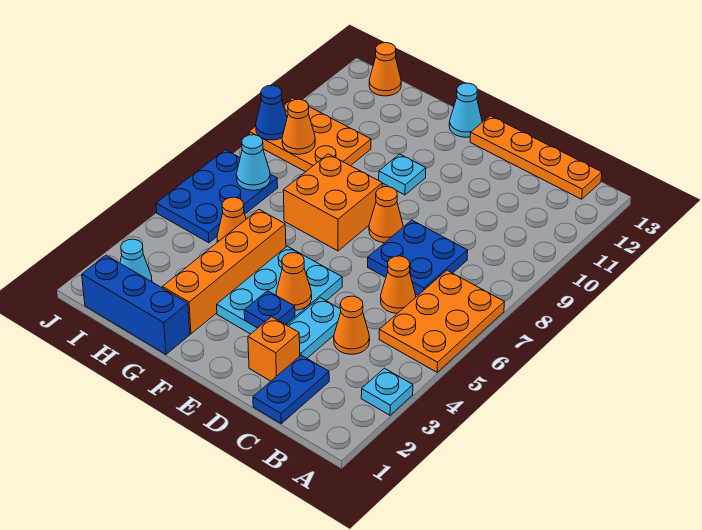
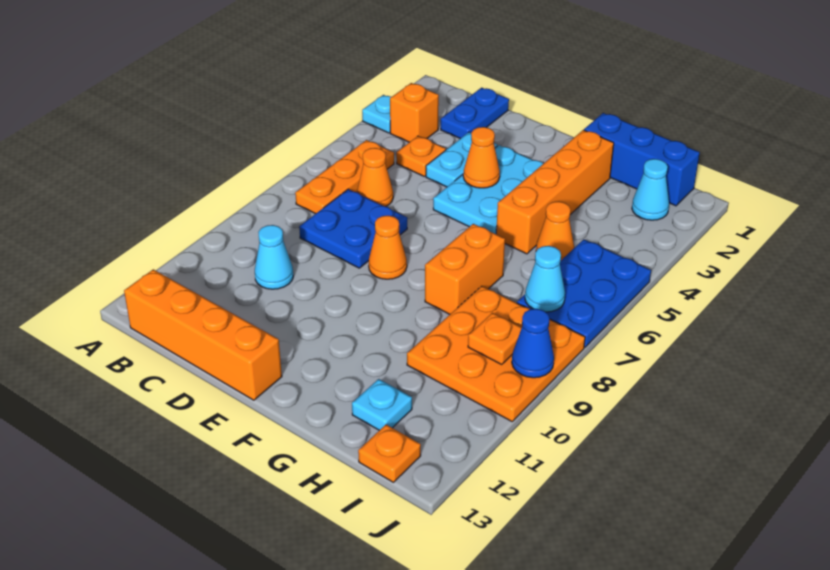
orange 2x3 plate [379,270,504,372] -> orange 1x3 plate [295,140,394,214]
orange 1x4 plate [470,116,602,199] -> orange 1x4 brick [124,269,282,400]
orange 1x1 cone [334,296,370,354] -> orange 1x1 plate [396,136,446,176]
orange 1x1 brick [248,317,300,381] -> orange 1x1 brick moved to [390,83,439,142]
blue 1x1 plate [244,291,295,328] -> none
orange 2x2 brick [283,154,382,251] -> orange 1x2 brick [425,224,505,314]
cyan 1x1 plate [379,154,426,195] -> cyan 1x1 plate moved to [352,379,412,430]
cyan 1x1 cone [449,83,482,137] -> cyan 1x1 cone moved to [255,225,293,289]
orange 2x3 plate [249,98,371,172] -> orange 3x3 plate [407,286,585,421]
orange 1x1 cone [282,99,315,154] -> orange 1x1 plate [468,313,522,365]
orange 1x1 cone [369,43,401,96] -> orange 1x1 plate [358,425,421,482]

